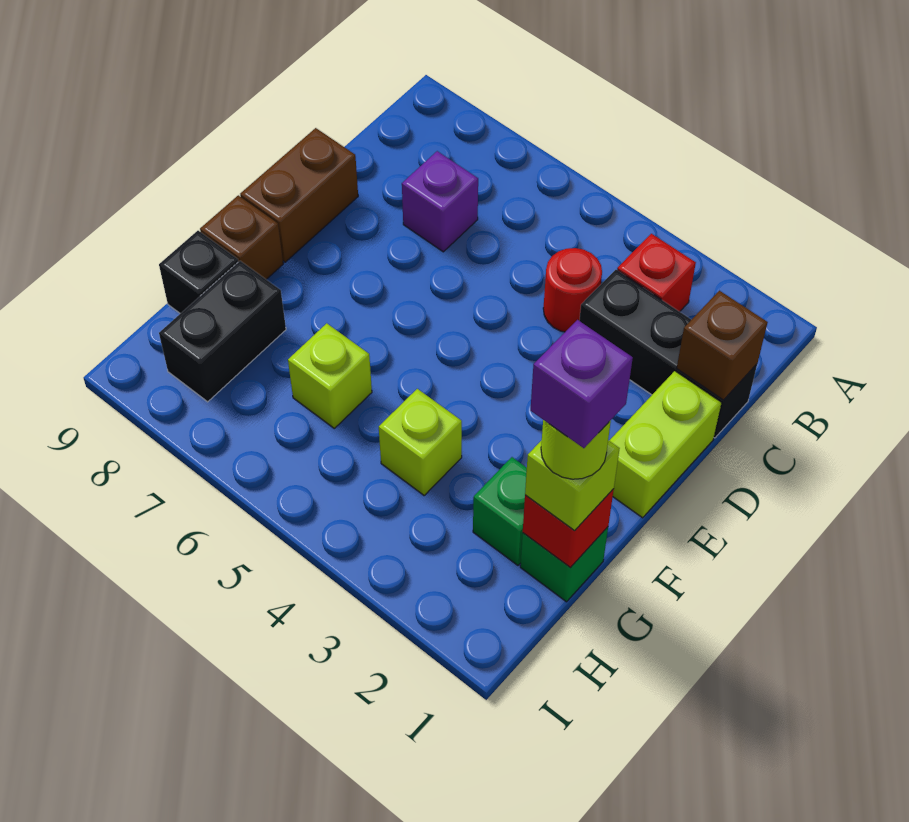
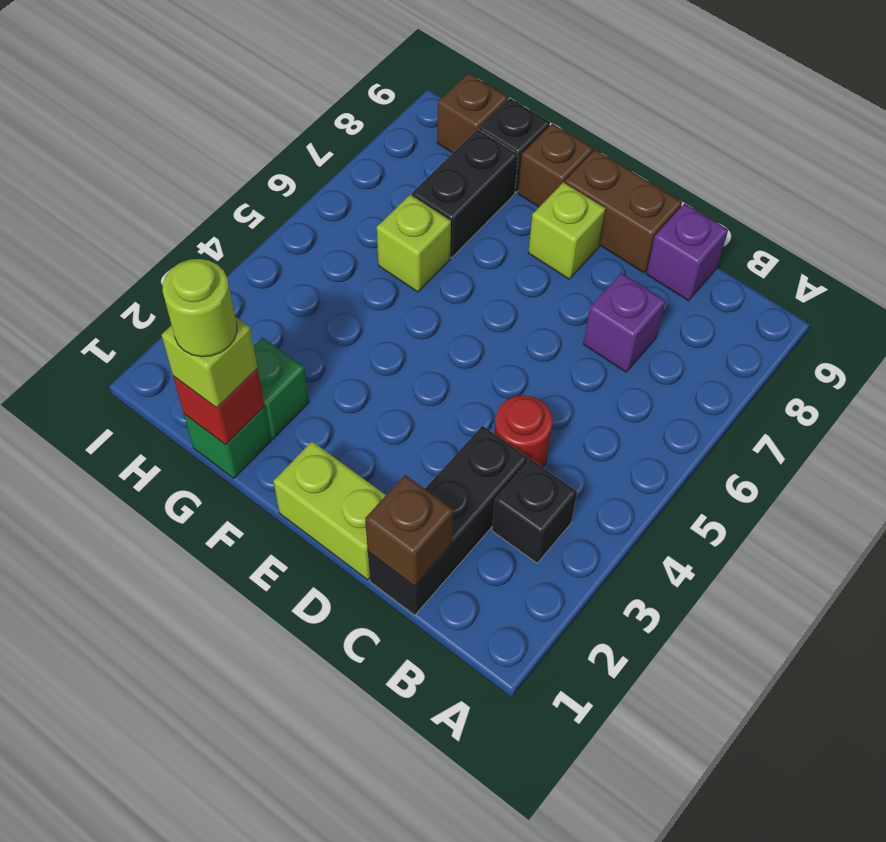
red 1x1 brick [617,234,696,312] -> black 1x1 brick [492,459,577,563]
purple 1x1 brick [530,320,633,448] -> purple 1x1 brick moved to [646,203,728,301]
lime 1x1 brick [379,389,462,495] -> lime 1x1 brick moved to [528,182,606,279]
black 1x2 brick [159,261,286,402] -> black 1x2 brick turned to [412,129,518,258]
none -> brown 1x1 brick [437,73,508,153]

